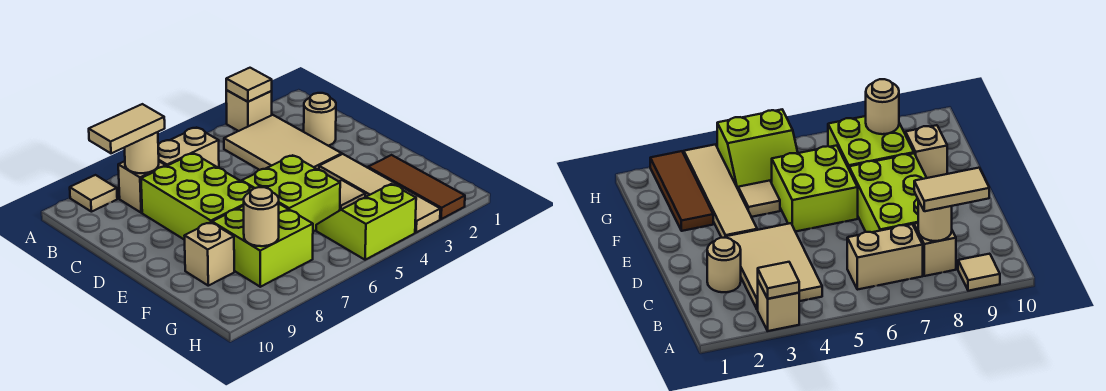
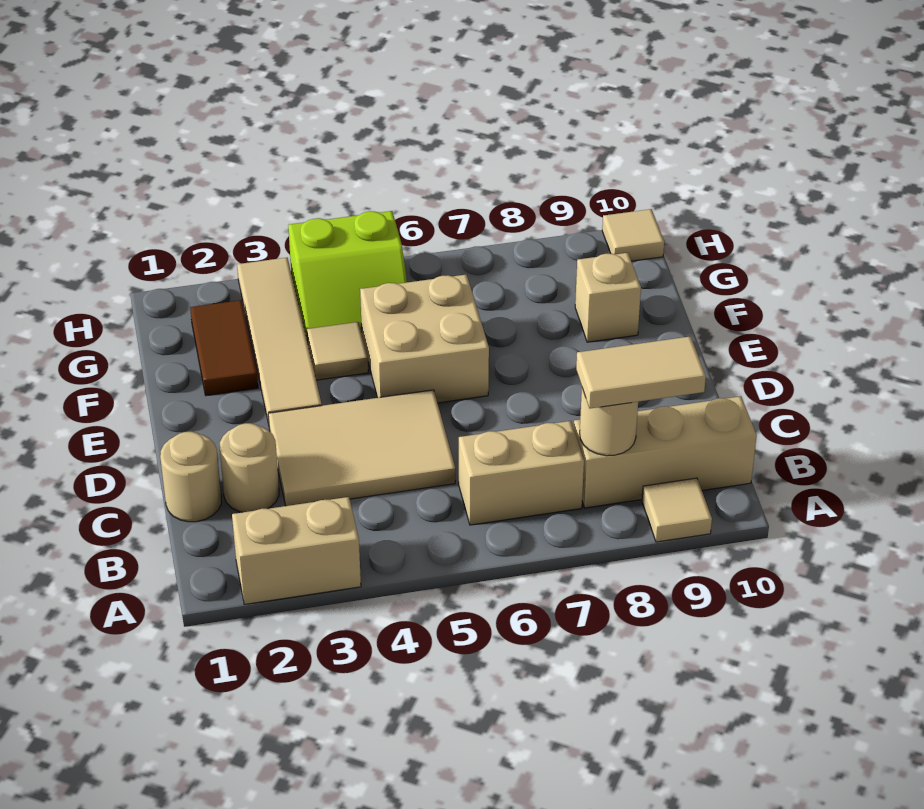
tan 1x1 brick [226,90,272,131] -> tan 1x2 brick [232,497,361,604]
tan 1x1 tile [226,68,272,102] -> tan 1x1 tile moved to [602,209,664,261]
tan 2x3 tile [224,115,342,170] -> tan 2x3 tile turned to [268,390,455,506]
tan 1x1 brick [118,161,166,213] -> tan 1x3 brick [574,396,757,508]
lime 2x3 brick [141,153,253,240] -> none
lime 2x2 brick [242,155,340,231] -> tan 2x2 brick [360,275,489,403]
brown 1x3 tile [368,155,465,219] -> brown 1x2 tile [190,300,258,396]
lime 2x2 brick [212,204,313,287] -> none
tan 1x1 round brick [244,187,279,246] -> tan 1x1 round brick moved to [160,432,221,522]

